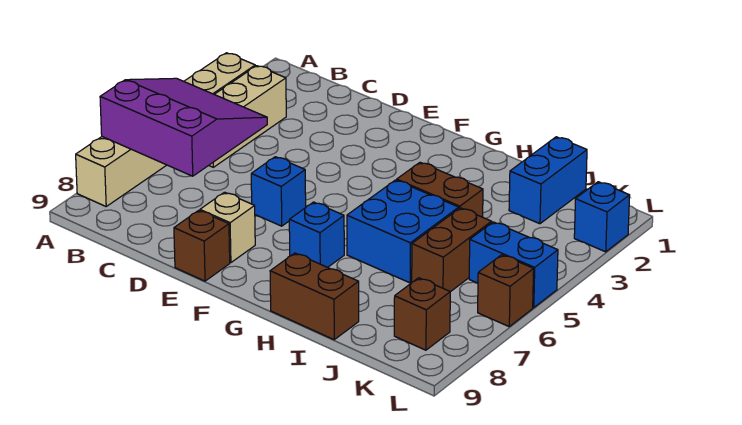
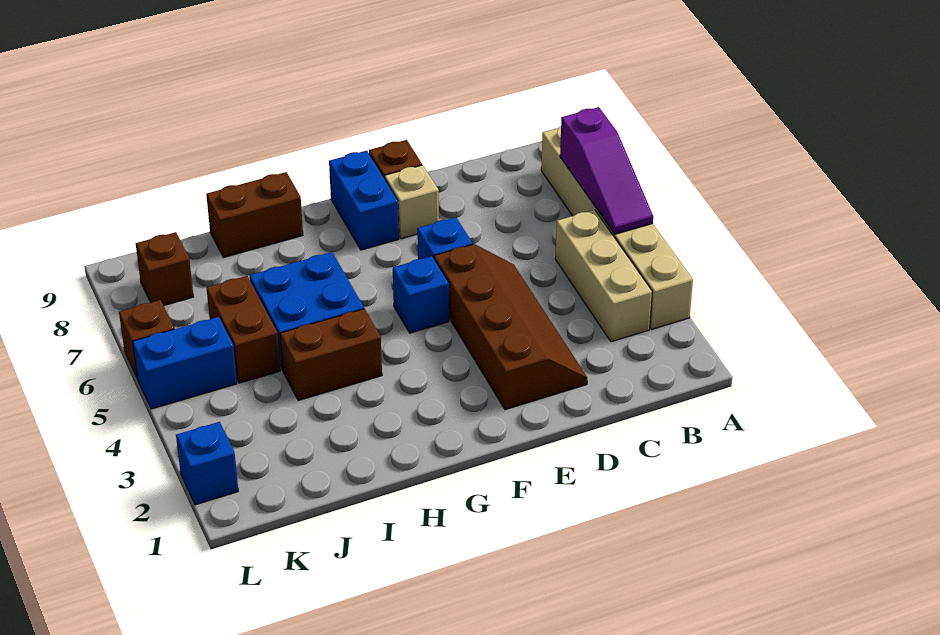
purple 3x3 slope [100,78,267,176] -> purple 1x3 slope [560,107,653,234]
none -> brown 2x4 slope [434,244,587,410]
blue 1x1 brick [289,202,344,267] -> blue 1x1 brick moved to [393,256,449,333]
blue 1x2 brick [509,137,587,224] -> blue 1x2 brick moved to [329,151,399,250]

